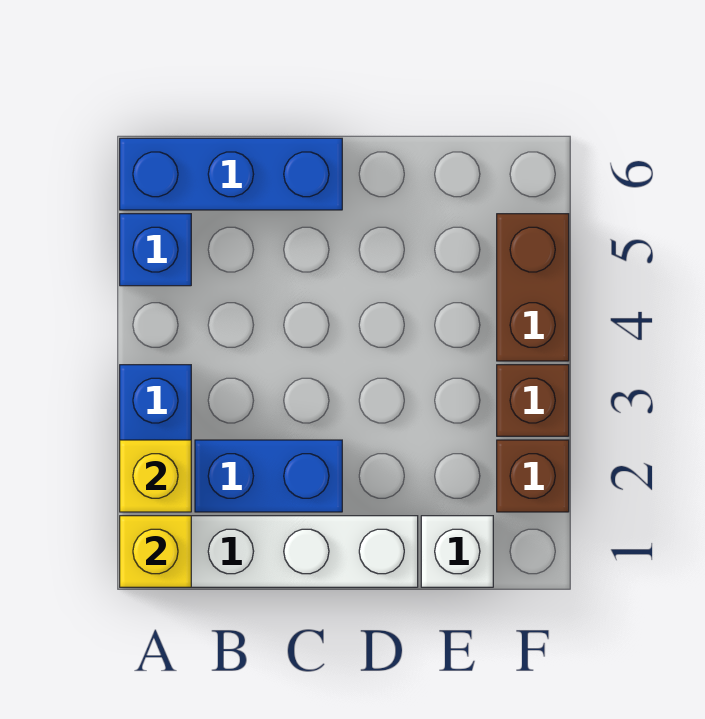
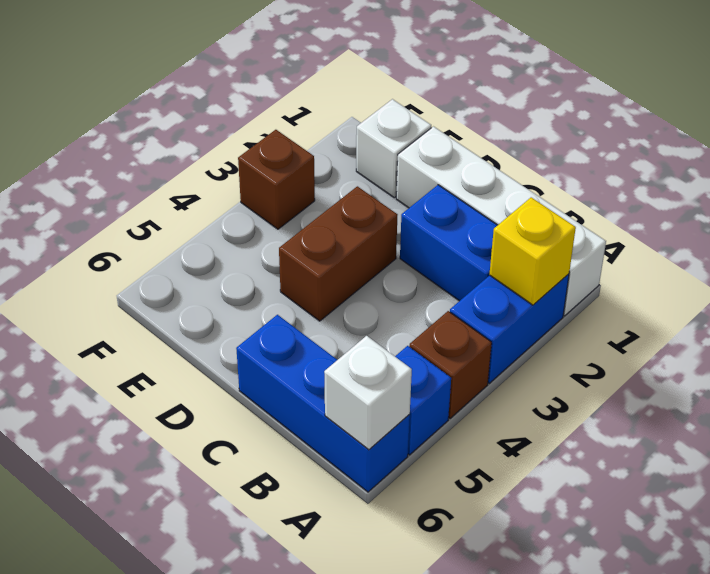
yellow 1x1 brick [120,516,191,587] -> none
none -> white 1x1 brick [324,336,412,450]
brown 1x1 brick [497,440,569,512] -> brown 1x1 brick moved to [409,311,492,418]
brown 1x2 brick [497,214,569,361] -> brown 1x2 brick moved to [279,186,397,321]

